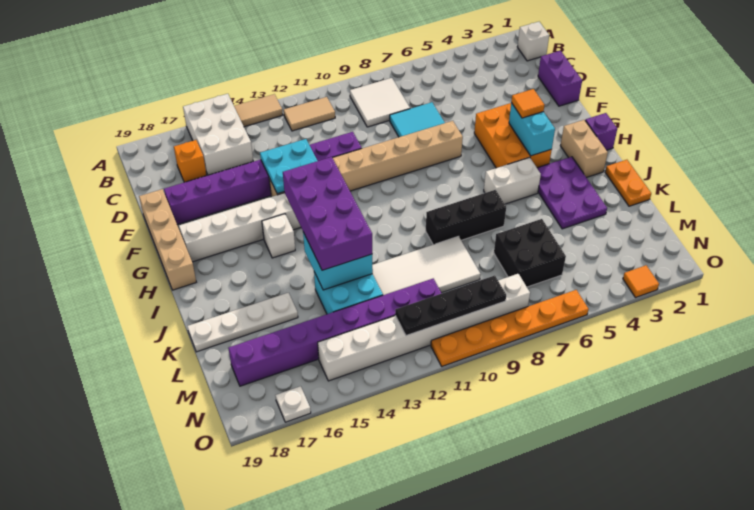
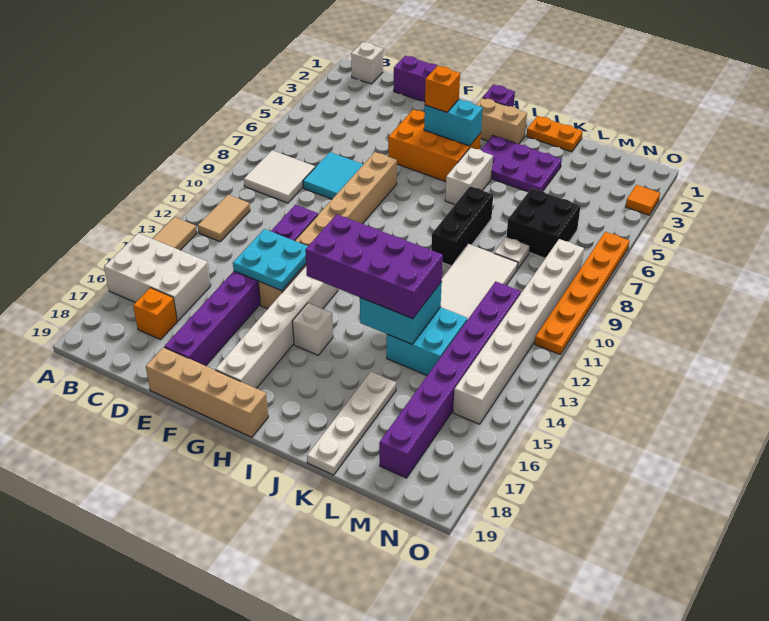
orange 1x1 tile [511,89,544,118] -> orange 1x1 brick [425,66,460,112]
black 1x4 plate [395,275,506,336] -> none
white 1x1 plate [275,386,311,422] -> white 1x1 plate moved to [494,237,530,269]

